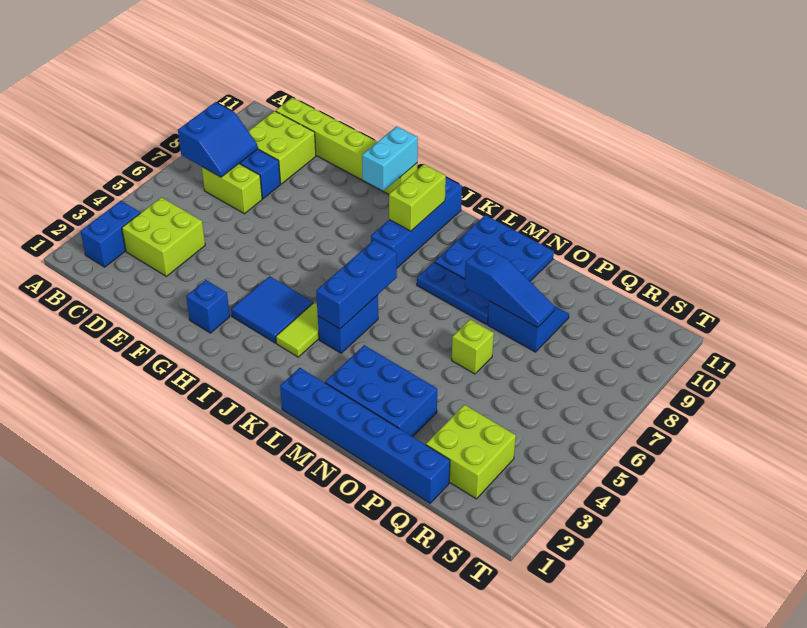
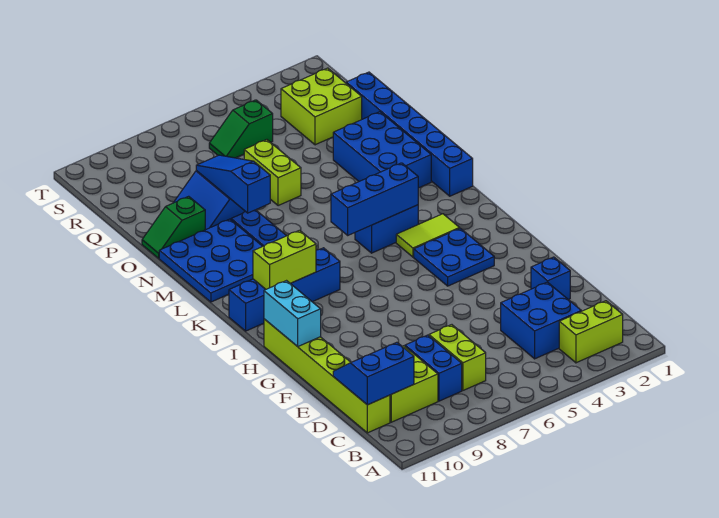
blue 1x2 brick [80,201,140,267] -> lime 1x2 brick [559,301,623,363]
blue 2x2 slope [178,102,258,177] -> blue 2x2 slope moved to [333,342,414,405]
lime 2x2 brick [122,197,205,276] -> blue 2x2 brick [501,282,581,359]
blue 1x1 brick [186,280,230,333] -> blue 1x1 brick moved to [531,257,570,300]
blue 2x2 tile [231,276,313,343] -> blue 2x2 plate [414,228,494,286]
cyan 1x2 brick [362,126,418,191] -> cyan 1x2 brick turned to [264,281,321,346]
lime 1x1 brick [452,320,494,374] -> lime 1x2 brick [244,140,301,206]
none -> green 1x2 slope [142,196,205,258]
none -> green 1x2 slope [209,100,273,158]

